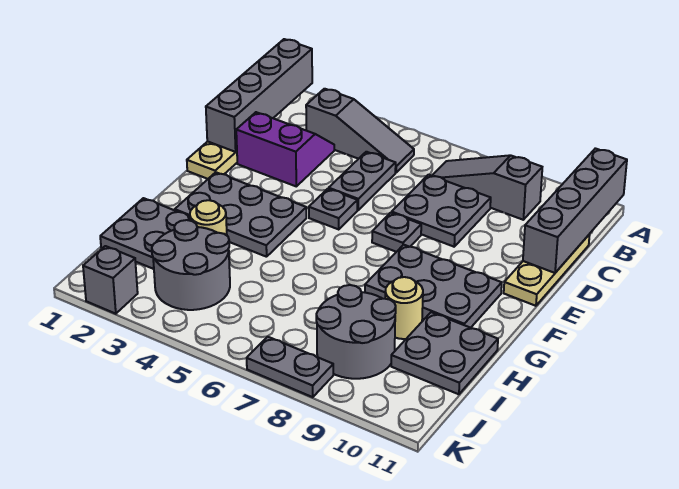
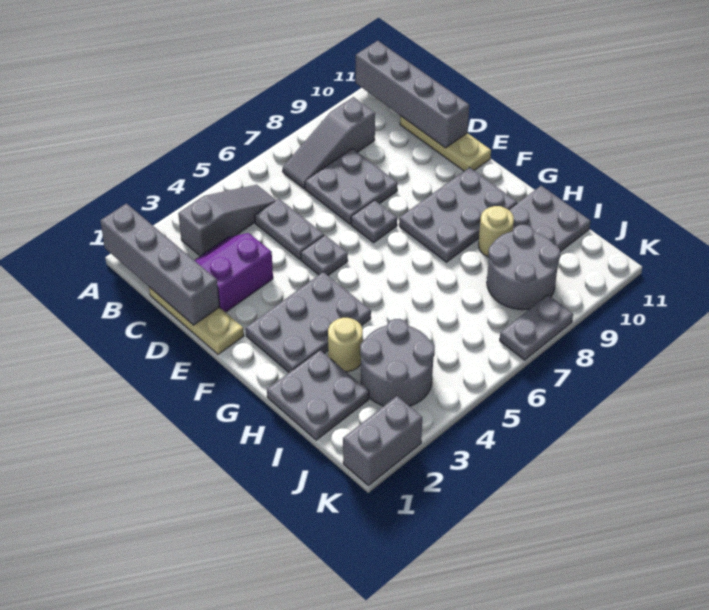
grey 1x1 brick [83,246,138,314] -> grey 1x2 brick [343,396,422,485]

